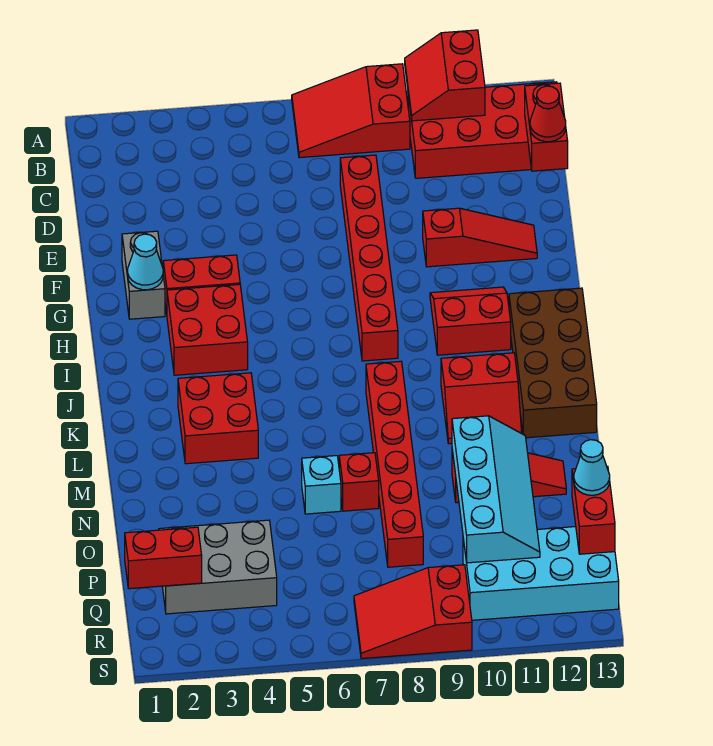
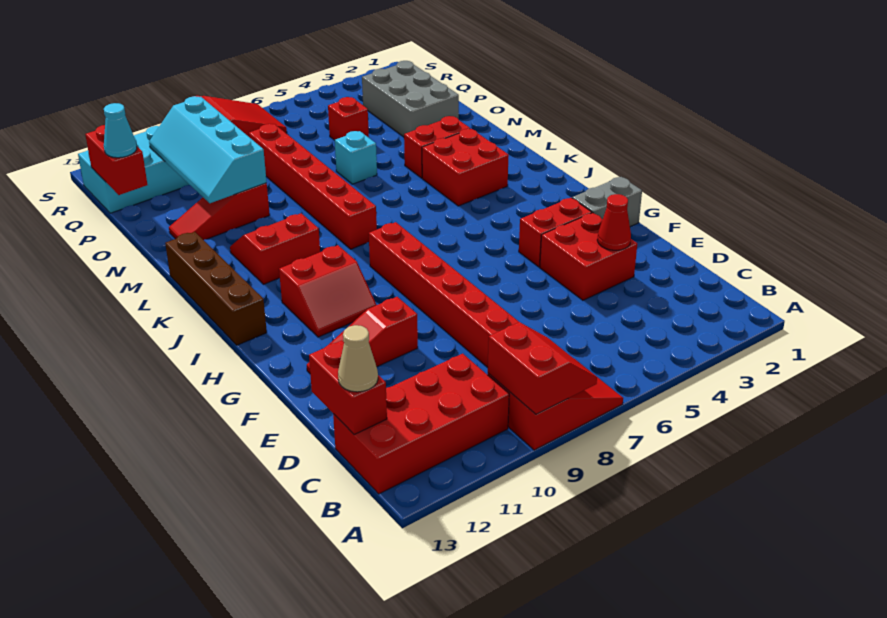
red 2x2 slope [405,30,485,121] -> red 2x2 slope moved to [488,322,597,414]
none -> tan 1x1 cone [338,325,378,392]
red 1x1 cone [530,86,566,142] -> red 1x1 cone moved to [597,194,631,250]
grey 1x2 brick [122,231,165,319] -> grey 1x2 brick turned to [572,177,642,227]
cyan 1x1 cone [128,234,163,290] -> none
red 2x2 brick [167,284,248,375] -> red 2x2 brick moved to [540,213,637,300]
brown 2x4 brick [509,288,597,438] -> brown 1x4 brick [165,232,267,345]
red 1x1 brick [339,453,379,511] -> red 1x1 brick moved to [328,97,369,140]
grey 2x3 brick [159,520,277,614] -> grey 2x3 brick turned to [362,61,459,137]
red 1x2 brick [125,527,202,589] -> red 1x2 brick moved to [404,116,470,178]

